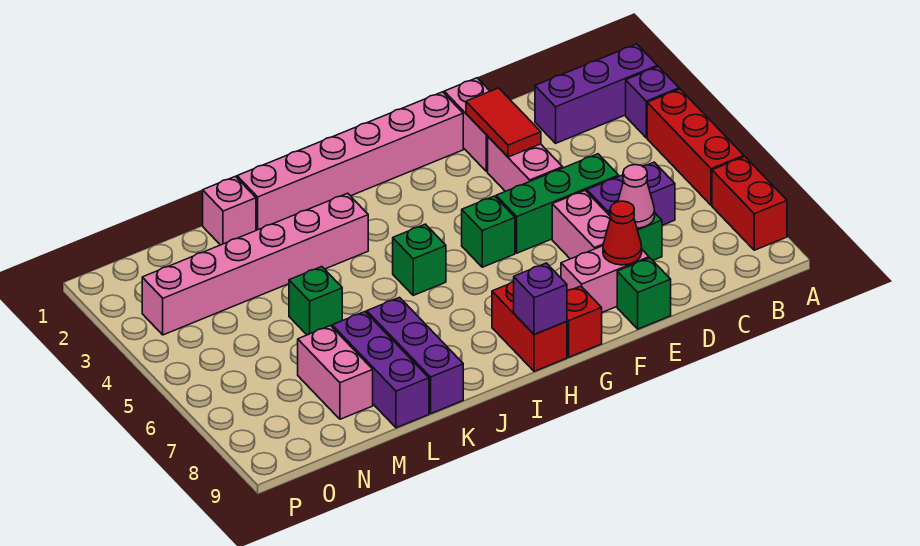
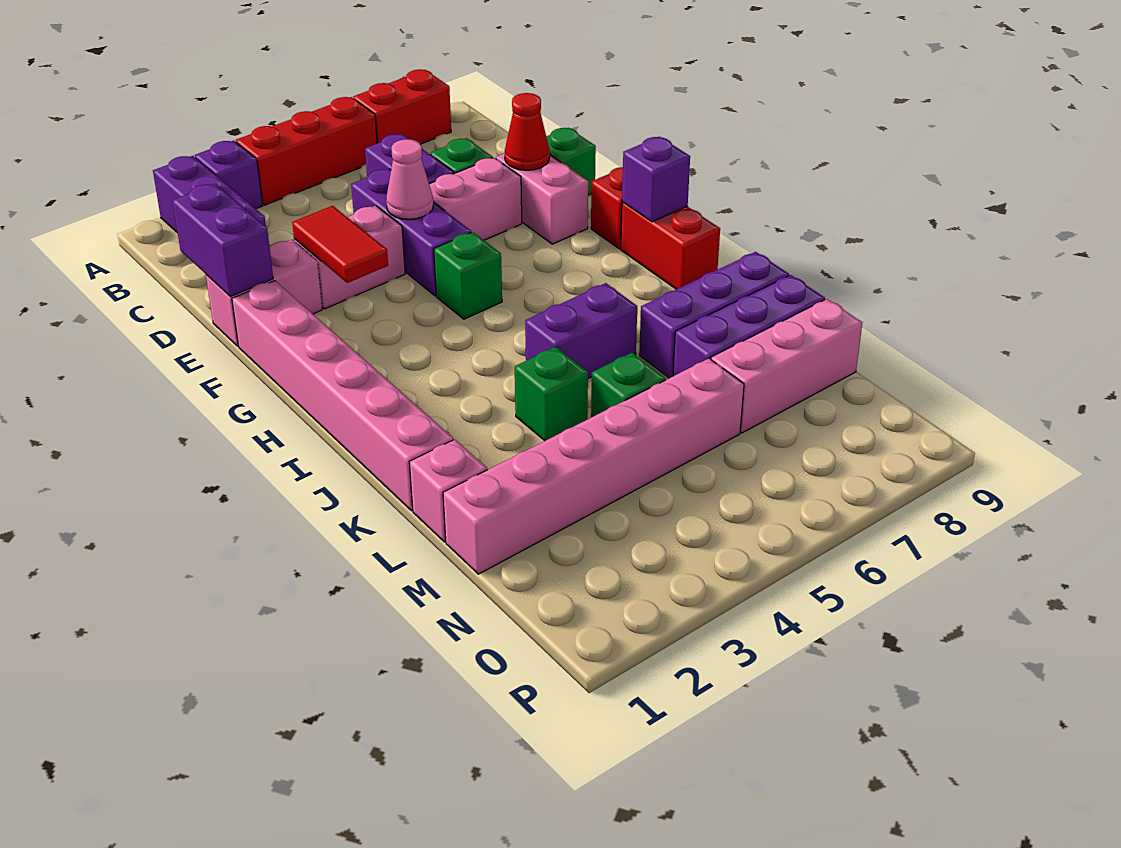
none -> purple 1x2 brick [172,184,273,297]
green 1x3 brick [496,154,619,253] -> purple 1x3 brick [351,169,471,296]
pink 1x1 cone [618,165,655,228] -> pink 1x1 cone moved to [386,139,433,219]
red 1x2 tile [466,88,541,157] -> red 1x2 tile turned to [292,206,388,283]
red 1x2 brick [492,281,567,371] -> red 1x2 brick turned to [621,202,720,289]
green 1x1 brick [393,224,446,295] -> green 1x1 brick moved to [515,347,588,441]
pink 1x6 brick [142,193,368,335] -> pink 1x6 brick turned to [443,359,744,574]
none -> purple 1x2 brick [525,283,637,379]
pink 1x2 brick [298,326,373,419] -> pink 1x3 brick [711,299,862,433]

